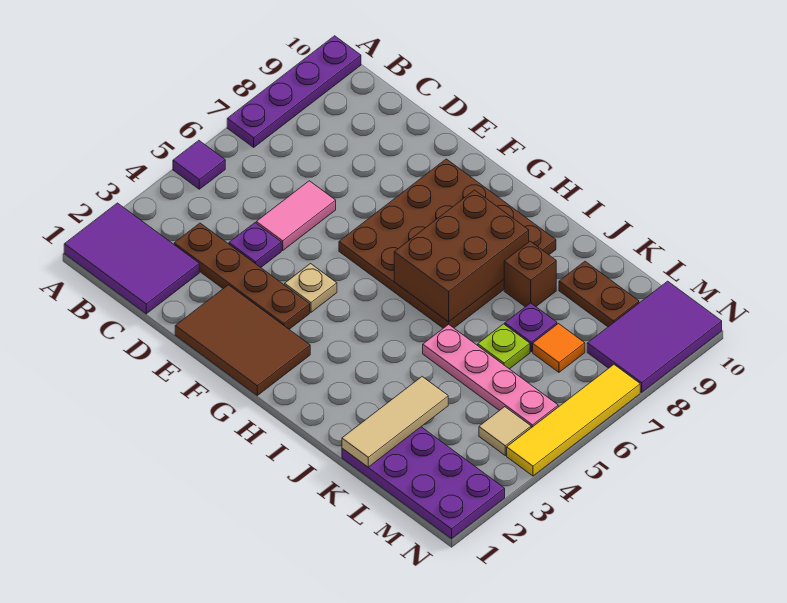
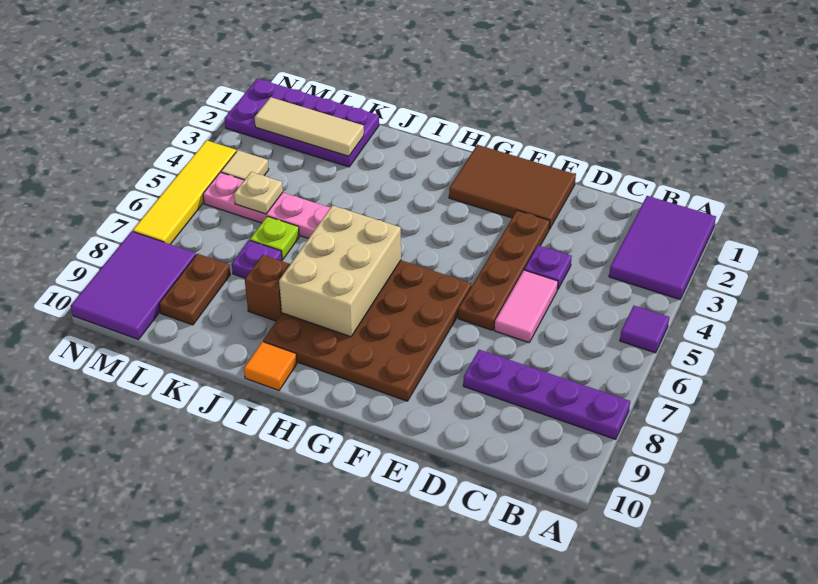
purple 2x3 tile [64,203,199,314] -> purple 2x3 tile turned to [609,196,716,299]
purple 1x4 plate [227,36,361,147] -> purple 1x4 plate turned to [463,350,630,439]
brown 1x4 plate [174,223,310,329] -> brown 1x4 plate turned to [458,210,550,330]
tan 1x1 plate [285,264,337,312] -> tan 1x1 plate moved to [234,172,283,214]
brown 2x3 brick [394,190,529,322] -> tan 2x3 brick [279,205,401,337]
tan 1x3 tile [342,377,448,467] -> tan 1x3 tile turned to [255,97,364,156]
brown 1x2 plate [559,262,639,327] -> brown 1x2 plate turned to [159,254,230,325]
orange 1x1 tile [533,324,585,372] -> orange 1x1 tile moved to [244,342,297,390]

